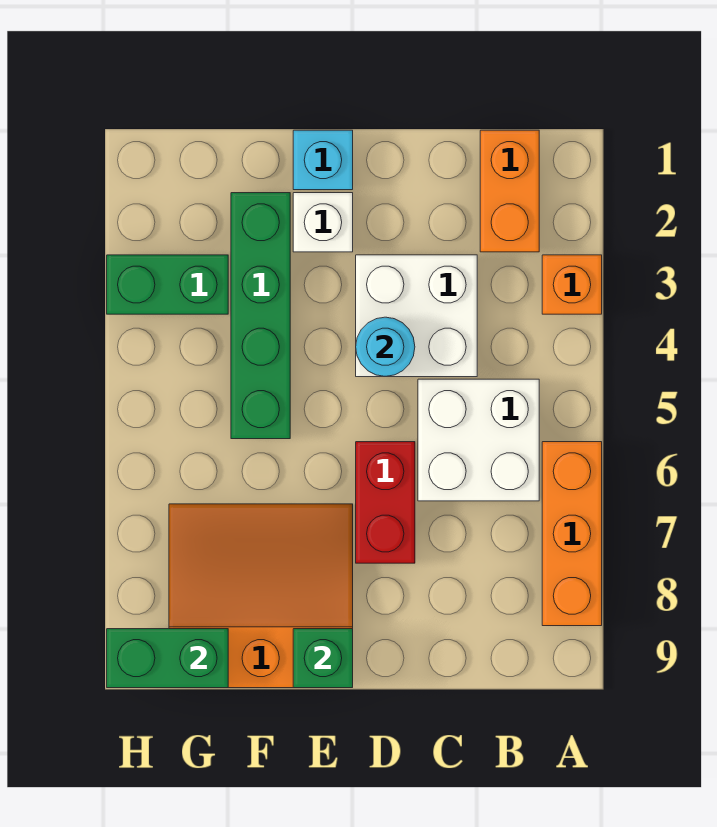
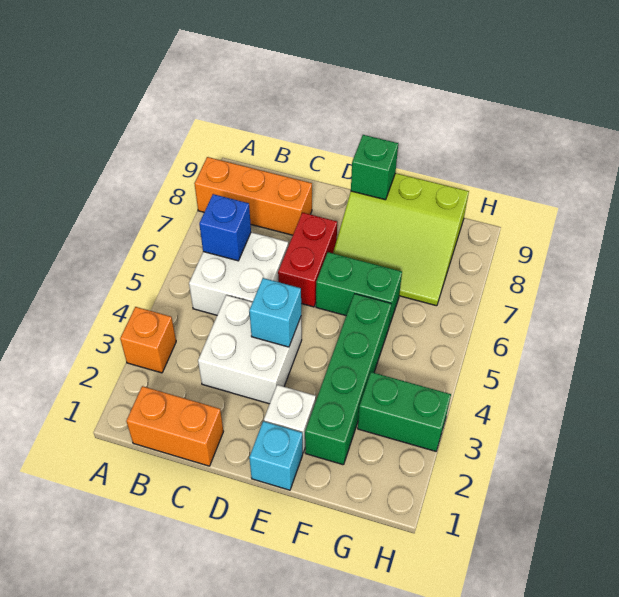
orange 1x3 brick [542,442,602,626] -> orange 1x3 brick turned to [194,157,312,235]
orange 1x2 brick [480,130,539,252] -> orange 1x2 brick turned to [126,386,223,466]
none -> blue 1x1 brick [199,194,251,261]
cyan 1x1 round brick [356,317,415,376] -> cyan 1x1 brick [249,278,301,347]
orange 3x3 slope [169,504,353,688] -> lime 3x3 slope [333,173,469,306]
green 1x2 brick [107,629,228,688] -> green 1x2 brick moved to [316,252,402,326]

